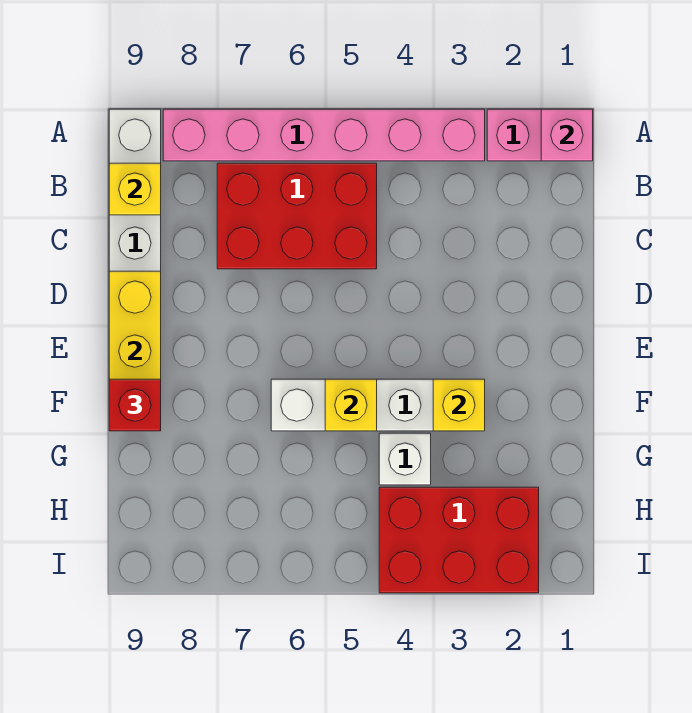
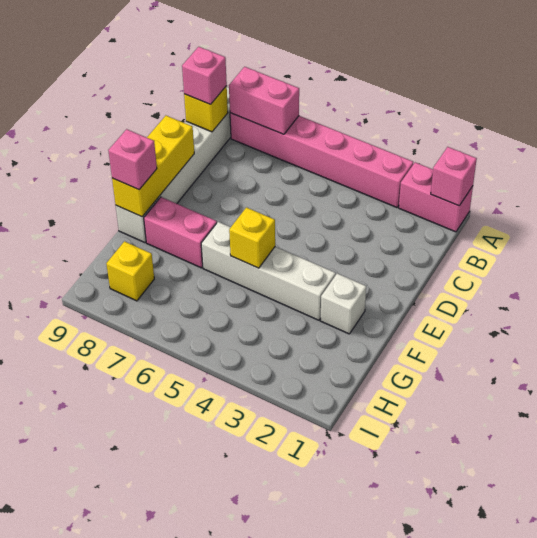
none -> pink 1x2 brick [229,67,299,134]
red 2x3 brick [217,163,377,269] -> none
none -> pink 1x1 brick [182,47,227,104]
yellow 1x1 brick [433,379,485,431] -> yellow 1x1 brick moved to [106,241,154,301]
none -> pink 1x2 brick [144,197,217,268]
red 1x1 brick [109,379,161,431] -> pink 1x1 brick [108,129,157,190]
white 1x1 brick [379,433,431,485] -> white 1x1 brick moved to [321,273,366,334]
red 2x3 brick [379,487,539,593] -> none

